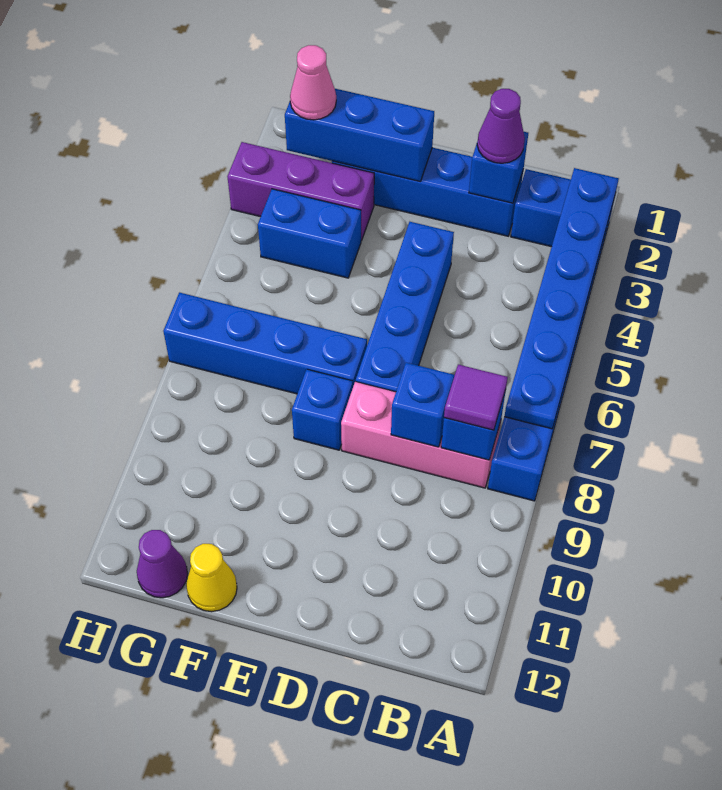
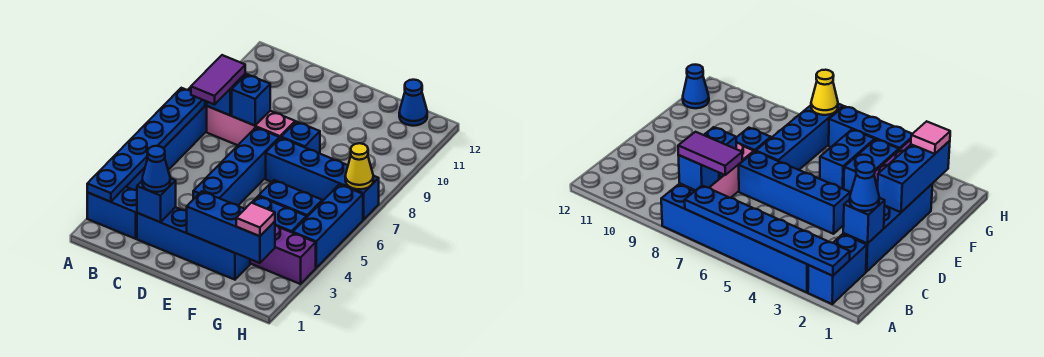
purple 1x1 tile [444,365,508,430] -> purple 1x2 tile [191,55,245,105]
purple 1x1 cone [477,89,525,163] -> blue 1x1 cone [142,146,170,192]
none -> blue 1x2 brick [259,180,322,217]
yellow 1x1 cone [186,544,237,612] -> yellow 1x1 cone moved to [345,143,373,189]
pink 1x1 cone [290,45,336,120] -> pink 1x1 tile [236,203,275,236]
purple 1x1 cone [137,530,188,598] -> blue 1x1 cone [399,80,427,126]
none -> blue 1x3 brick [293,184,363,268]

